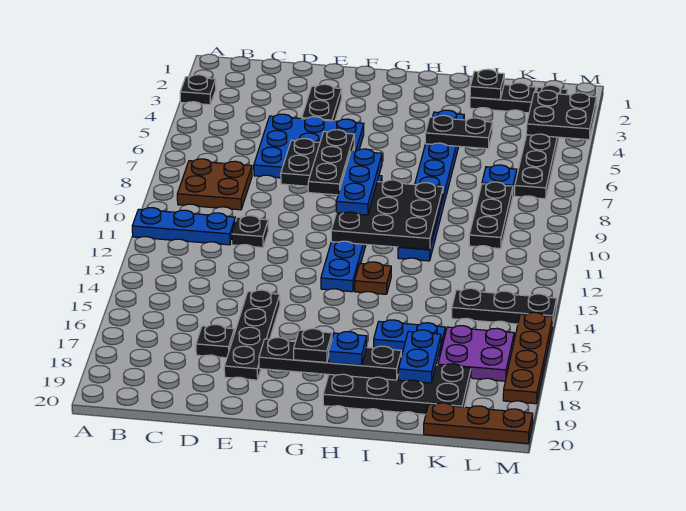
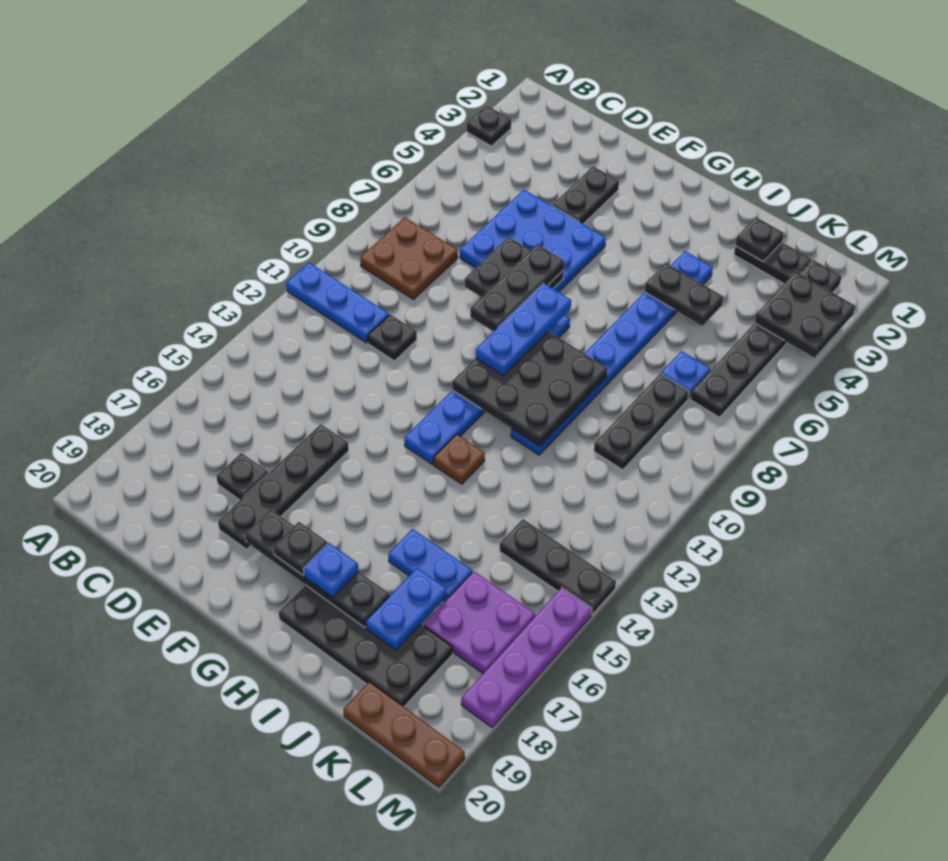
brown 1x4 plate [503,313,553,404] -> purple 1x4 plate [461,588,592,727]

